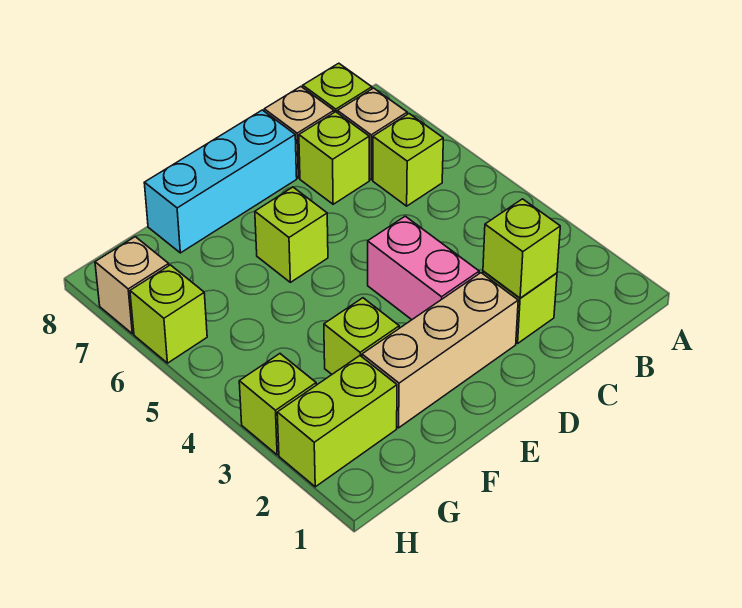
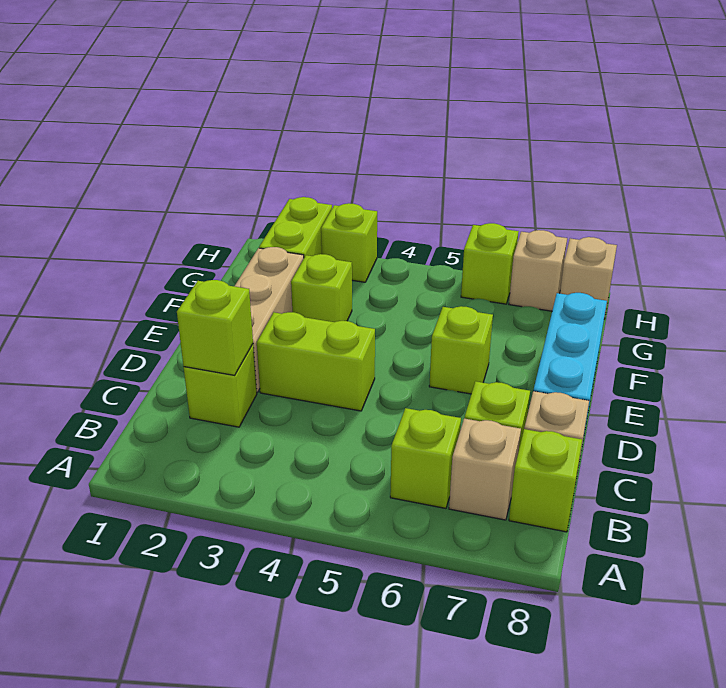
pink 1x2 brick [368,216,479,320] -> lime 1x2 brick [257,312,375,411]
none -> tan 1x1 brick [560,237,617,319]

